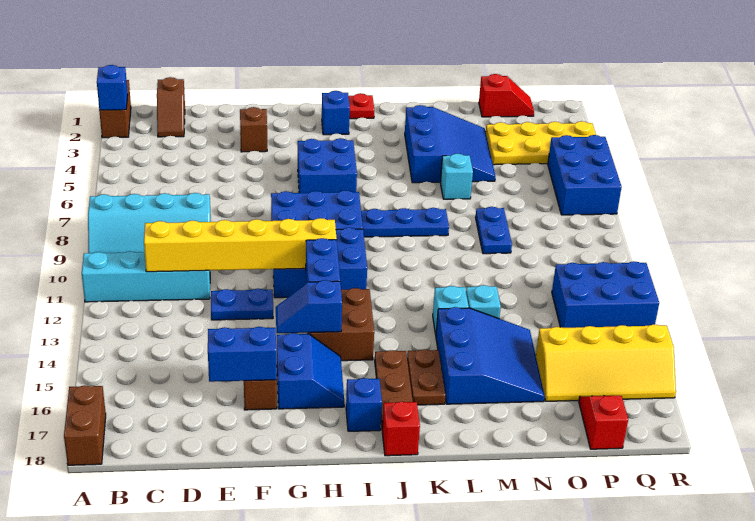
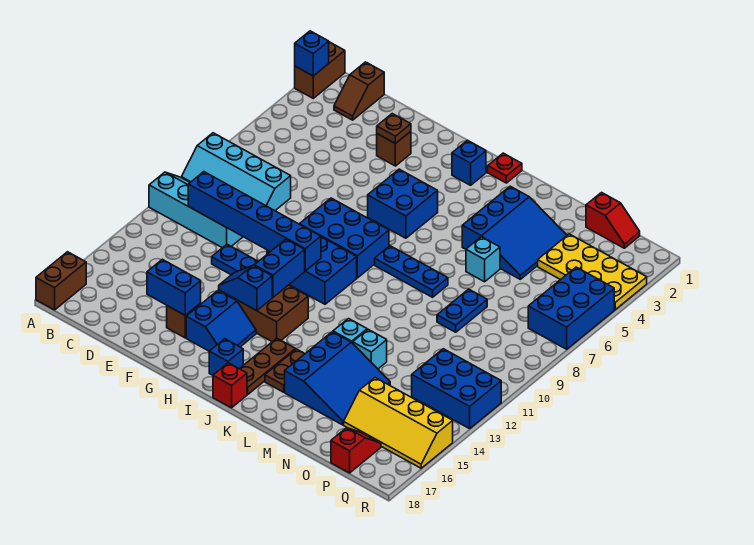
yellow 1x6 brick [144,218,337,272] -> blue 1x6 brick [188,172,321,271]
none -> brown 1x1 plate [377,114,411,144]

